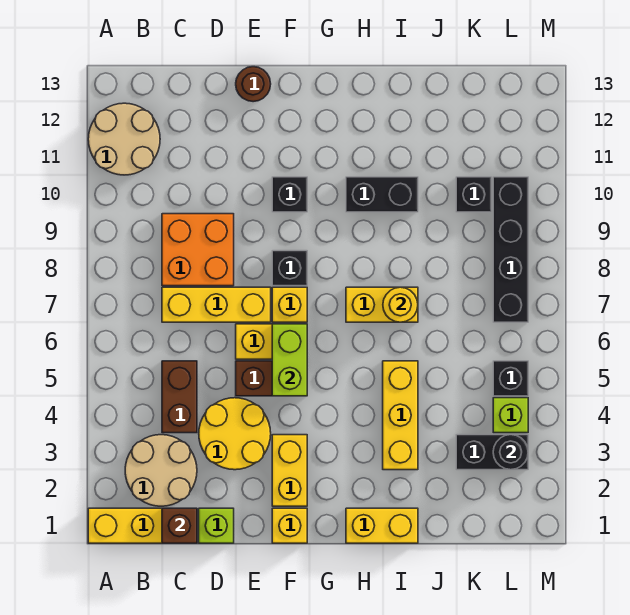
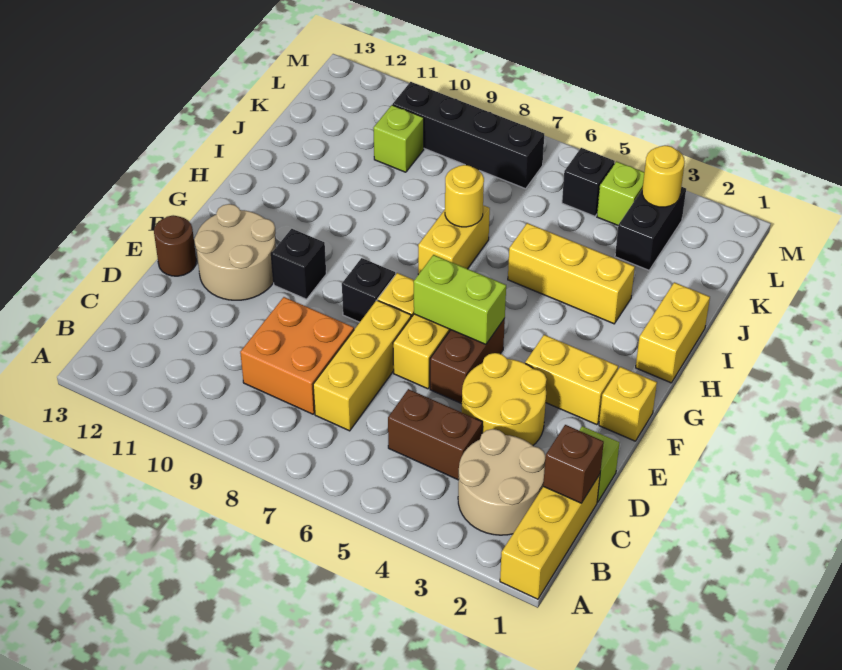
tan 2x2 round brick [88,103,160,175] -> tan 2x2 round brick moved to [194,204,276,300]
black 1x2 brick [346,177,418,212] -> none
black 1x1 brick [456,177,491,212] -> lime 1x1 brick [373,105,424,172]
black 1x1 round brick [493,435,528,470] -> yellow 1x1 round brick [642,145,685,207]

